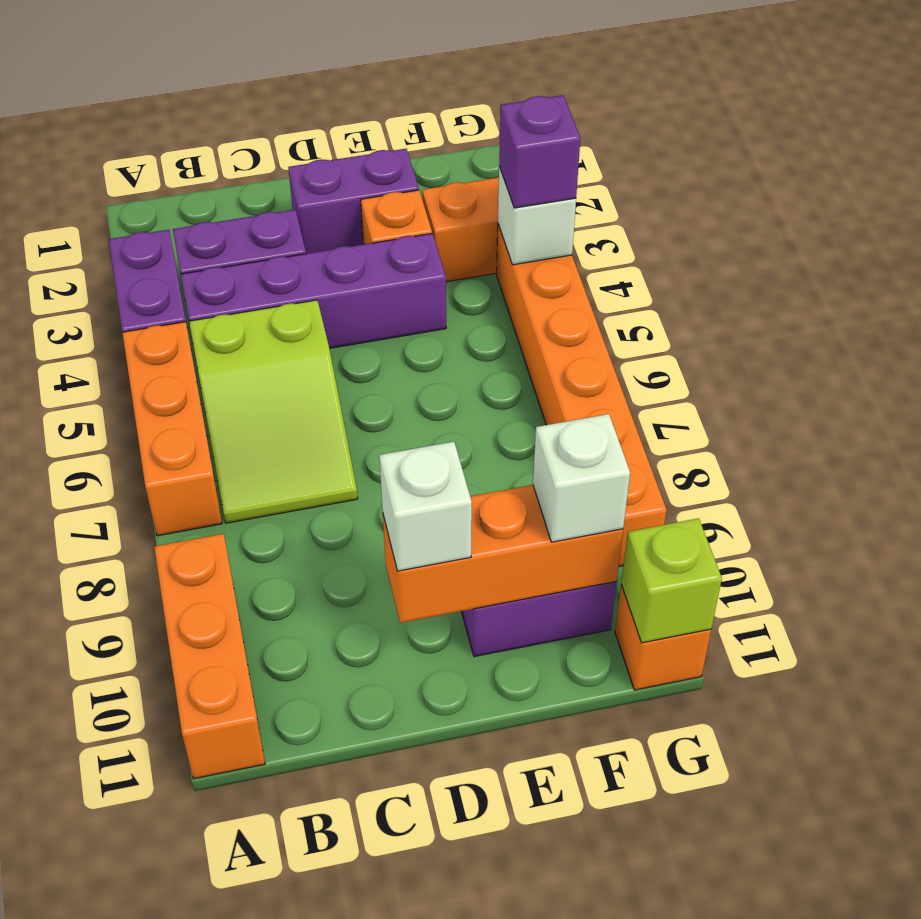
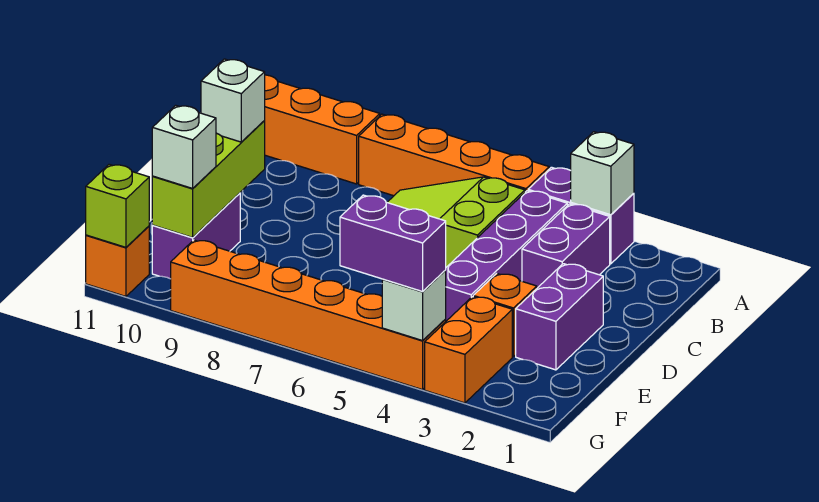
none -> white 1x1 brick [571,132,634,215]
orange 1x3 brick [122,322,222,536] -> orange 1x4 brick [359,114,549,196]
orange 1x3 brick [383,485,623,623] -> lime 1x3 brick [152,121,265,238]
purple 1x1 brick [499,95,580,208] -> purple 1x2 brick [340,195,446,292]

